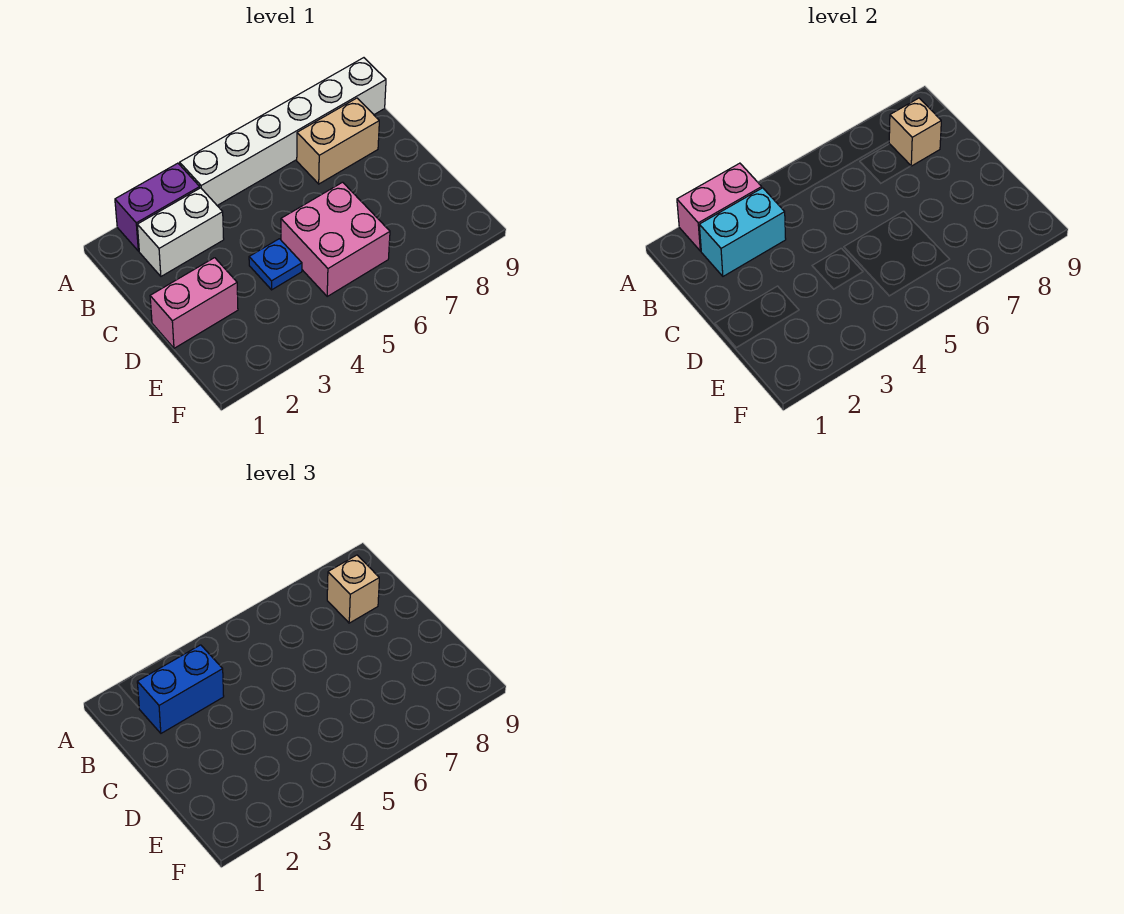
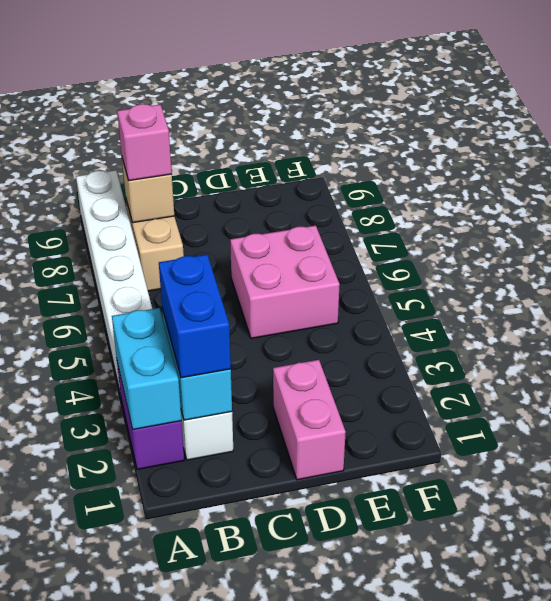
pink 1x2 brick [677,163,762,251] -> cyan 1x2 brick [112,308,181,429]
tan 1x1 brick [327,555,379,623] -> pink 1x1 brick [117,104,172,181]
blue 1x1 plate [249,239,302,290] -> none

